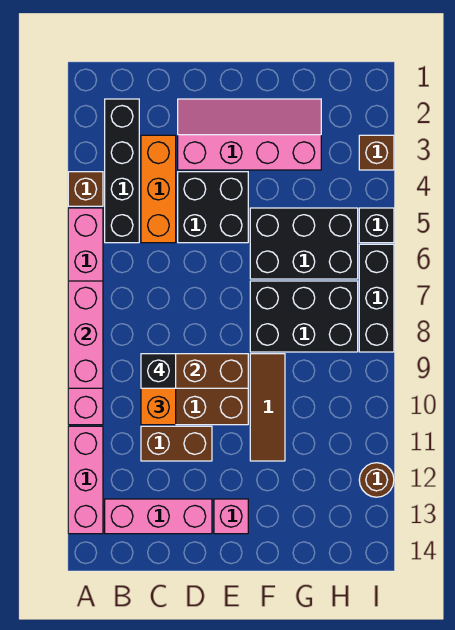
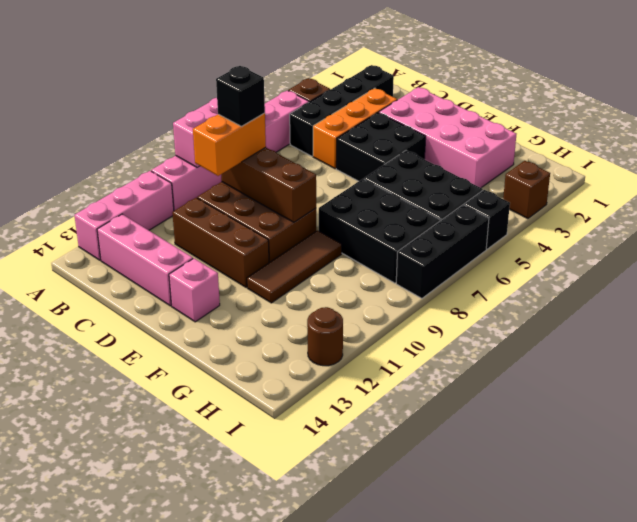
brown 1x2 brick [141,426,212,461] -> brown 1x3 brick [172,198,269,287]
pink 2x4 slope [178,99,321,170] -> pink 2x4 brick [379,87,516,188]

